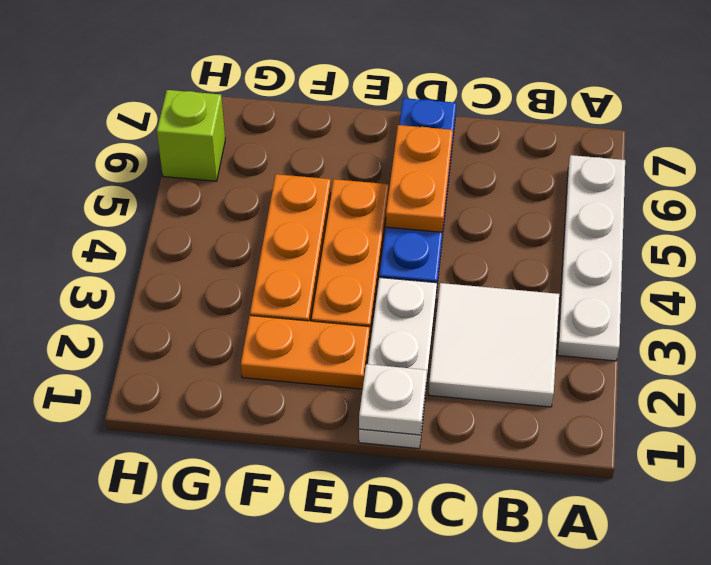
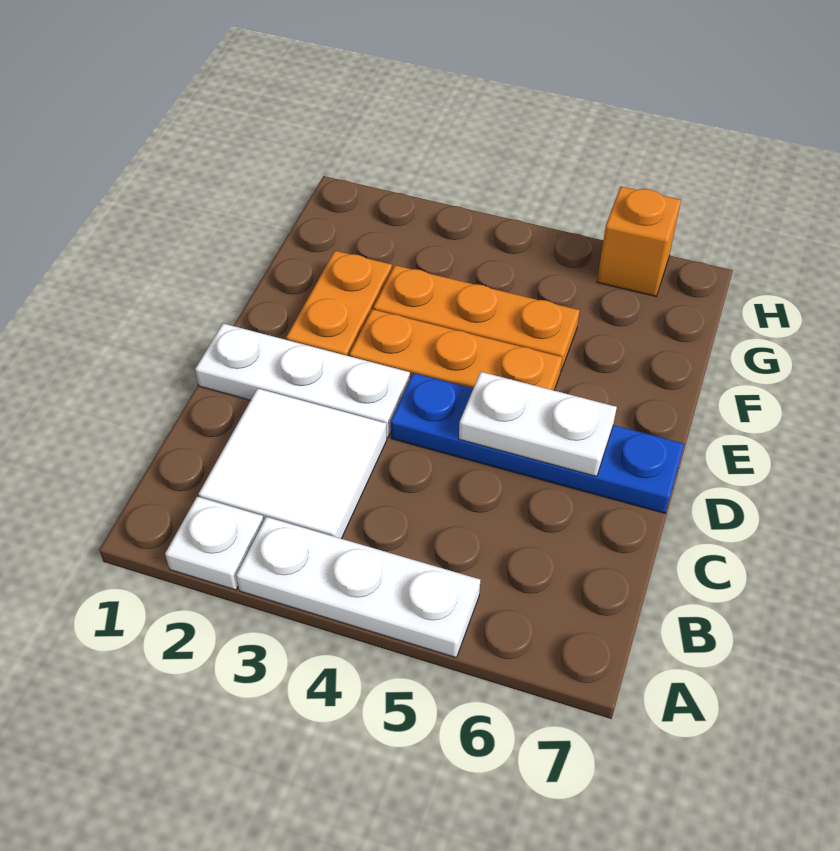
white 1x4 plate [558,155,625,361] -> white 1x3 plate [236,517,480,658]
white 1x1 plate [359,364,427,435] -> white 1x1 plate moved to [165,497,264,590]
orange 1x2 plate [386,125,453,232] -> white 1x2 plate [459,372,617,477]
lime 1x1 brick [157,90,225,181] -> orange 1x1 brick [597,187,681,296]

